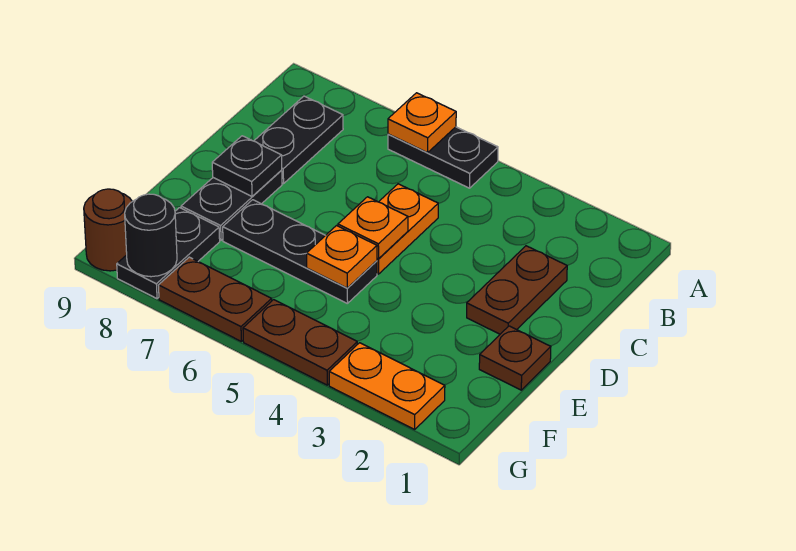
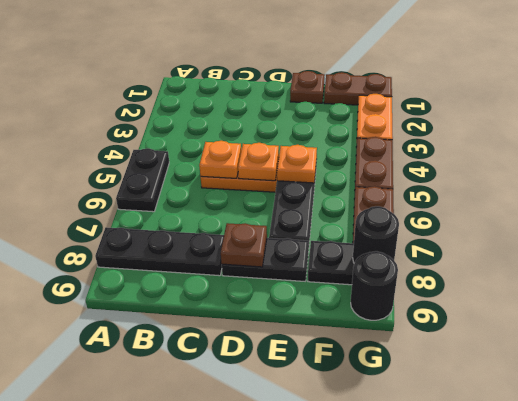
orange 1x1 plate [388,93,456,153] -> orange 1x1 plate moved to [199,141,241,178]
black 1x2 plate [254,96,343,184] -> black 1x3 plate [95,227,224,276]
brown 1x2 plate [467,246,567,334] -> brown 1x2 plate moved to [324,72,392,105]
black 1x1 plate [212,136,282,196] -> brown 1x1 plate [221,223,267,267]
brown 1x1 round brick [84,189,132,271] -> black 1x1 round brick [351,251,398,320]

